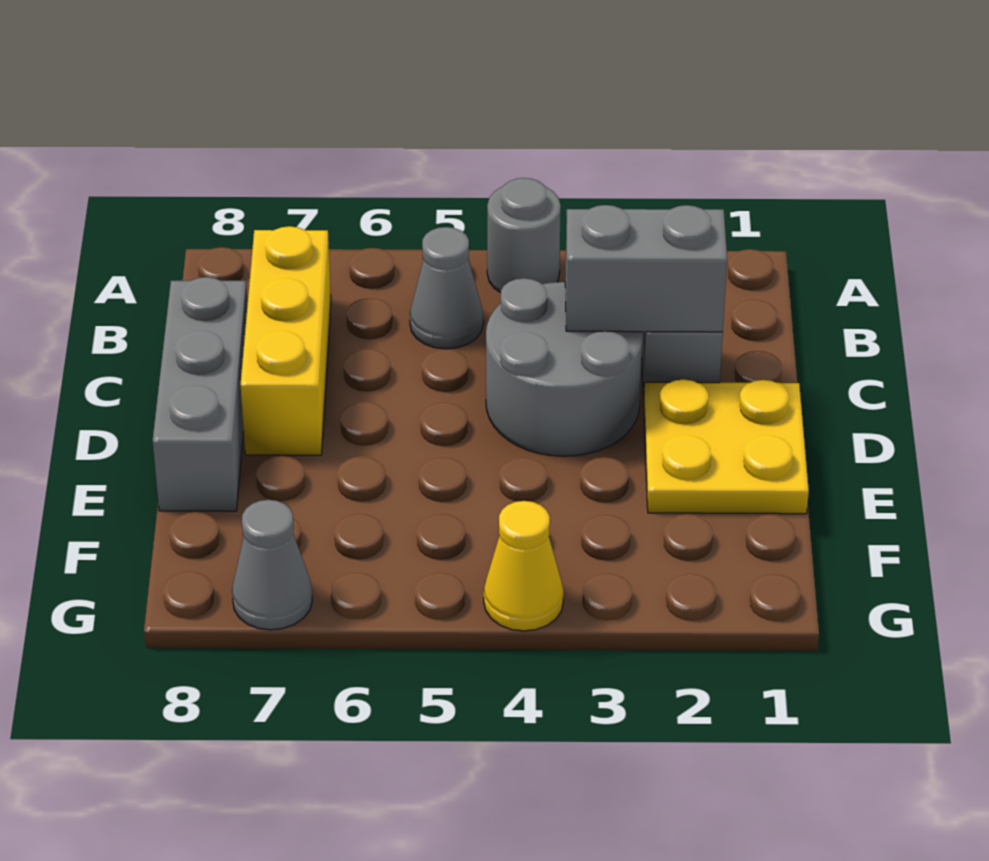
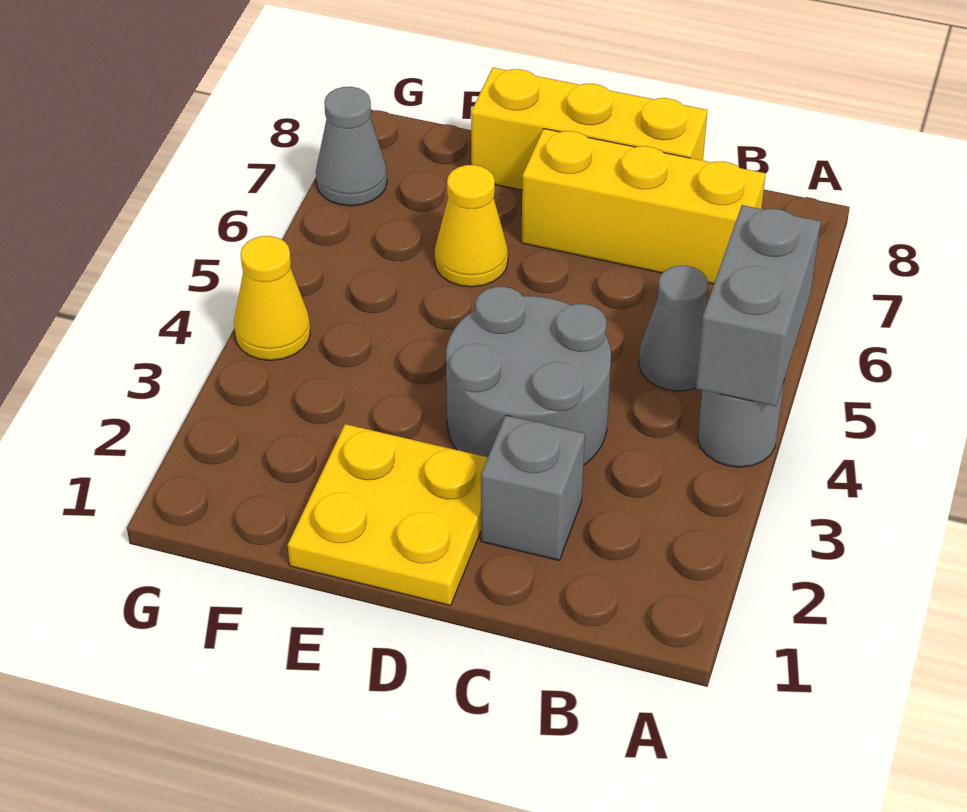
grey 1x2 brick [565,205,727,332] -> grey 1x2 brick moved to [696,205,821,406]
grey 1x3 brick [153,277,247,511] -> yellow 1x3 brick [471,68,708,190]
none -> yellow 1x1 cone [435,165,508,287]

